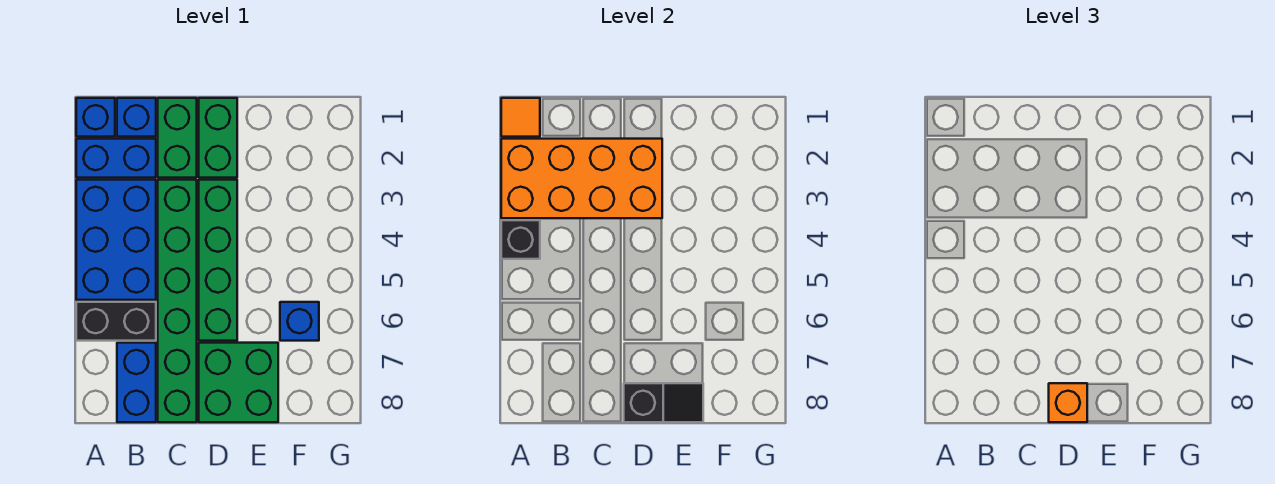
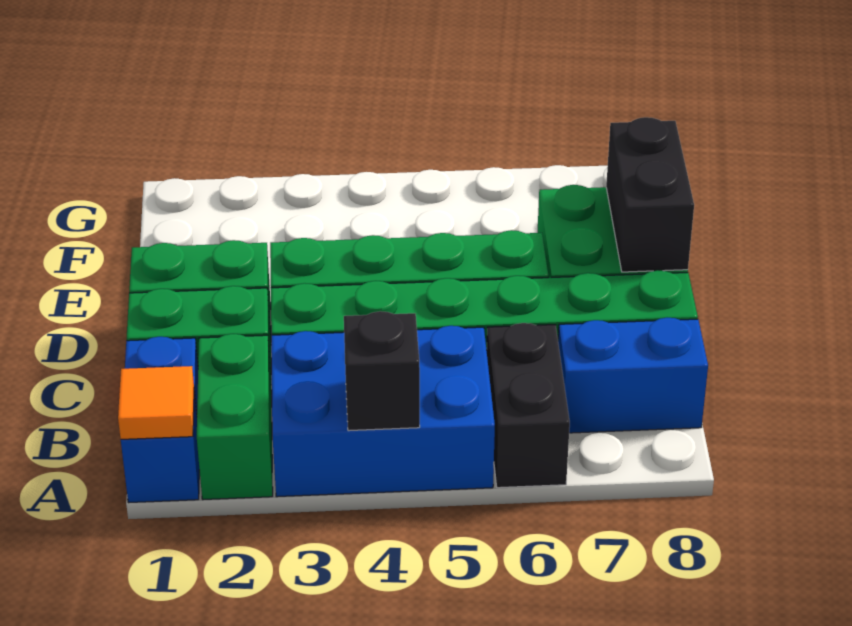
blue 1x2 brick [76,139,156,178] -> green 1x2 brick [197,334,273,500]
orange 2x4 brick [501,139,662,218] -> none
black 1x2 slope [624,383,703,422] -> black 1x2 brick [606,117,694,272]
orange 1x1 brick [1049,383,1087,422] -> none
blue 1x1 brick [280,302,319,341] -> none

